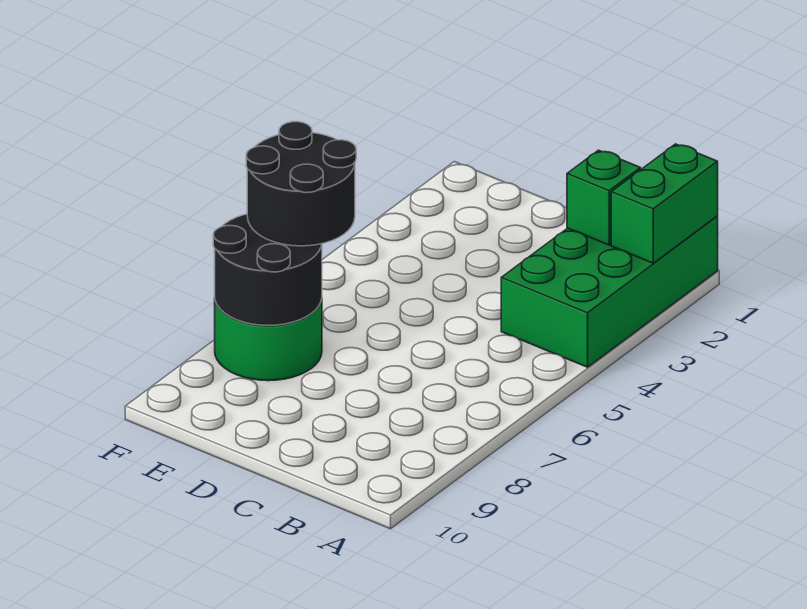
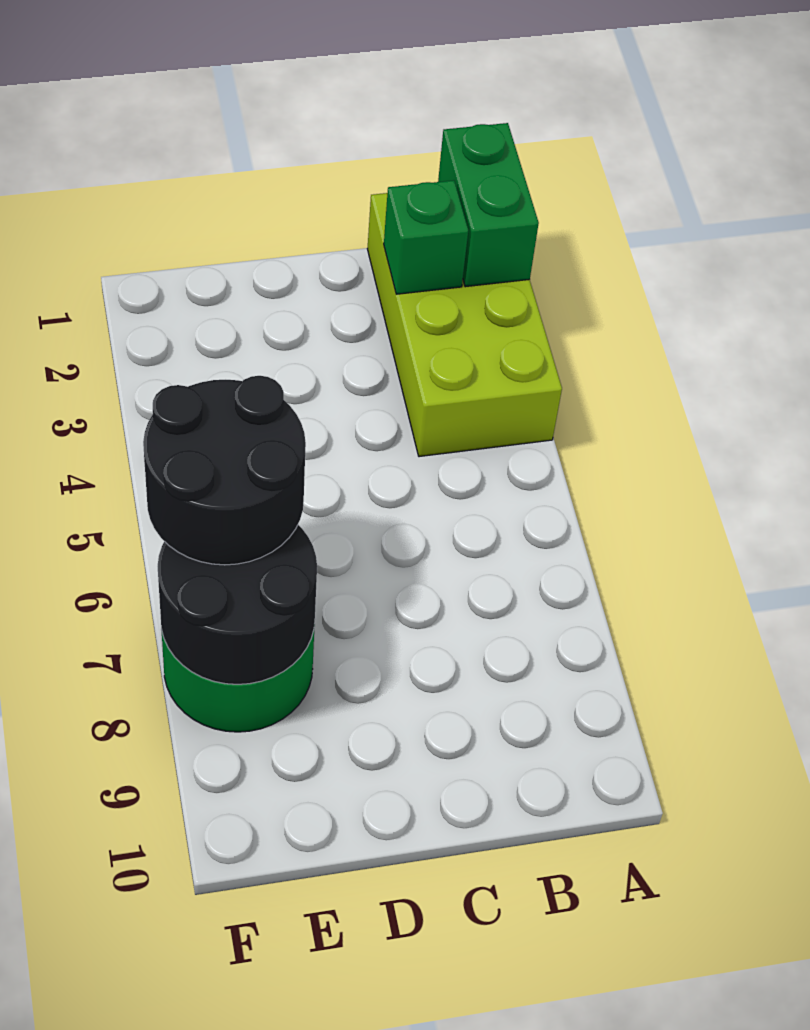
green 2x4 brick [501,217,718,367] -> lime 2x4 brick [367,193,562,457]

